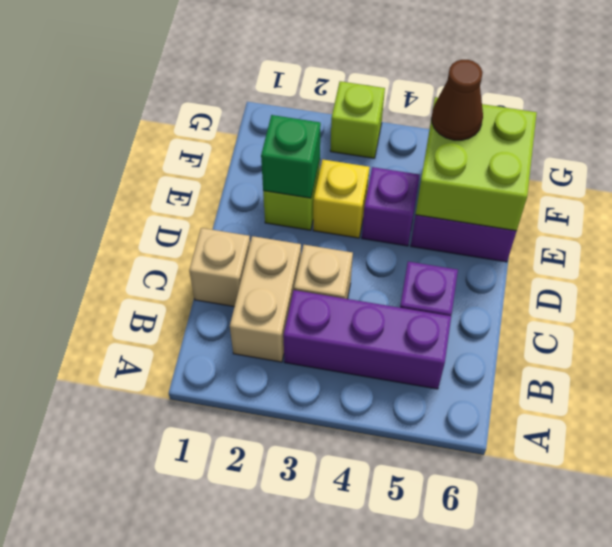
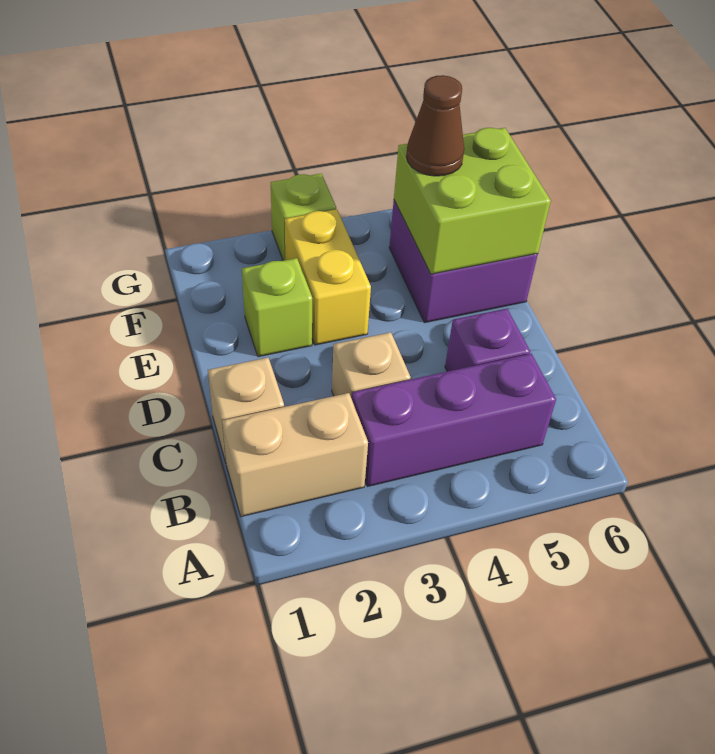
tan 1x2 brick [230,236,301,362] -> tan 1x2 brick turned to [222,393,368,517]
green 1x1 brick [261,115,321,198] -> none
yellow 1x1 brick [313,159,370,238] -> yellow 1x2 brick [285,209,371,345]
purple 1x1 brick [362,167,420,246] -> none

